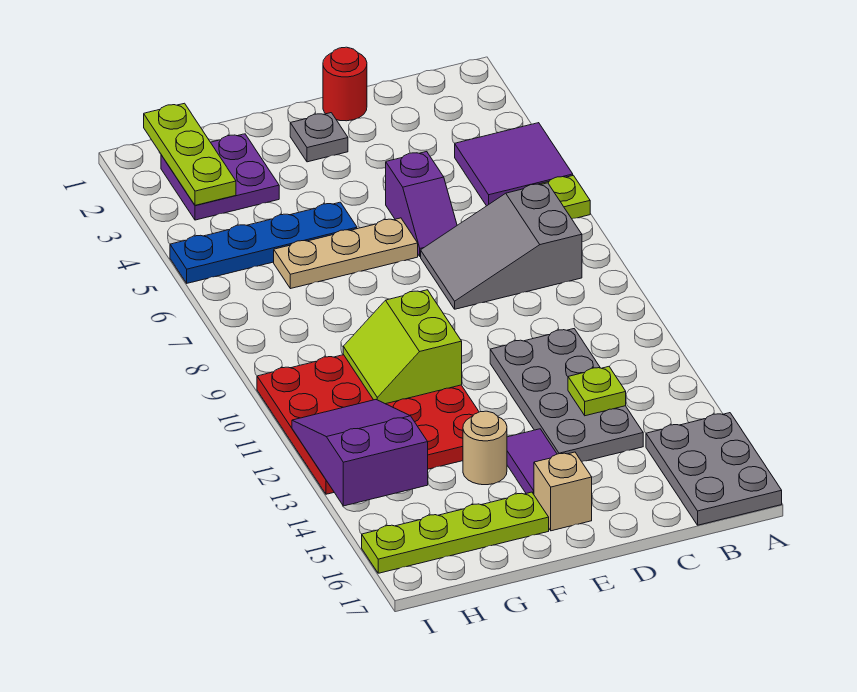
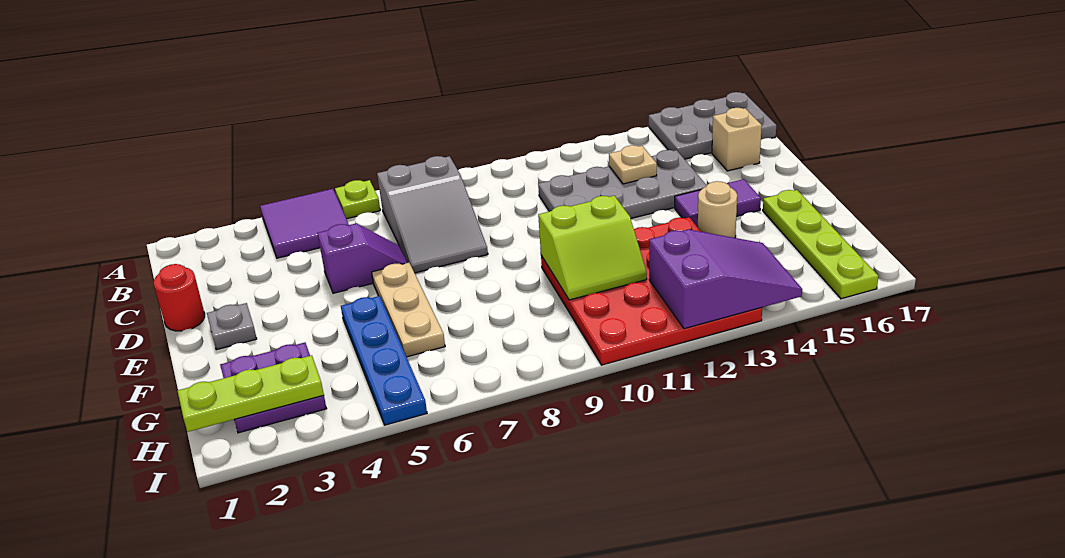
lime 1x1 plate [568,367,626,416] -> tan 1x1 plate [609,145,657,184]
tan 1x1 brick [534,452,592,531] -> tan 1x1 brick moved to [712,108,762,171]
purple 2x3 slope [292,400,428,506] -> purple 2x3 slope turned to [649,229,802,329]

